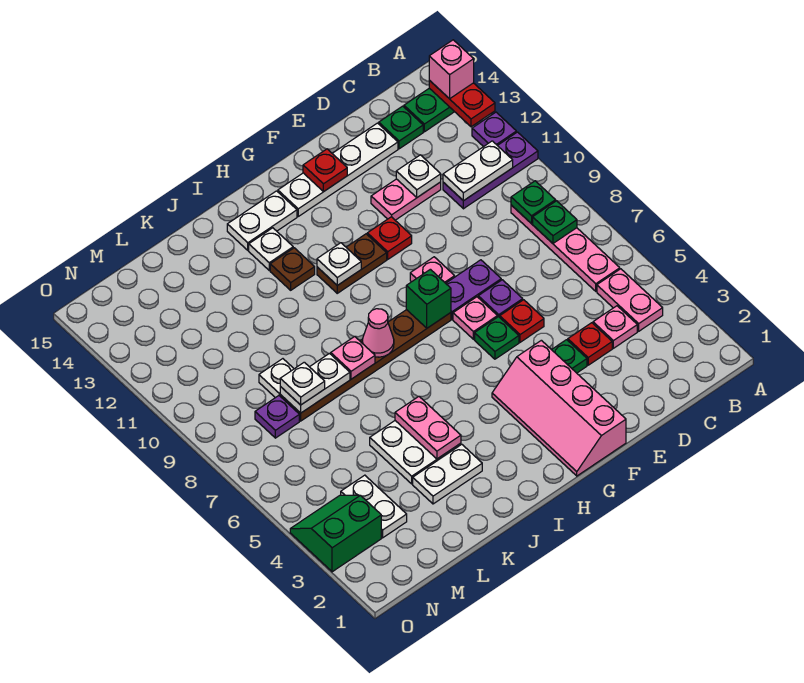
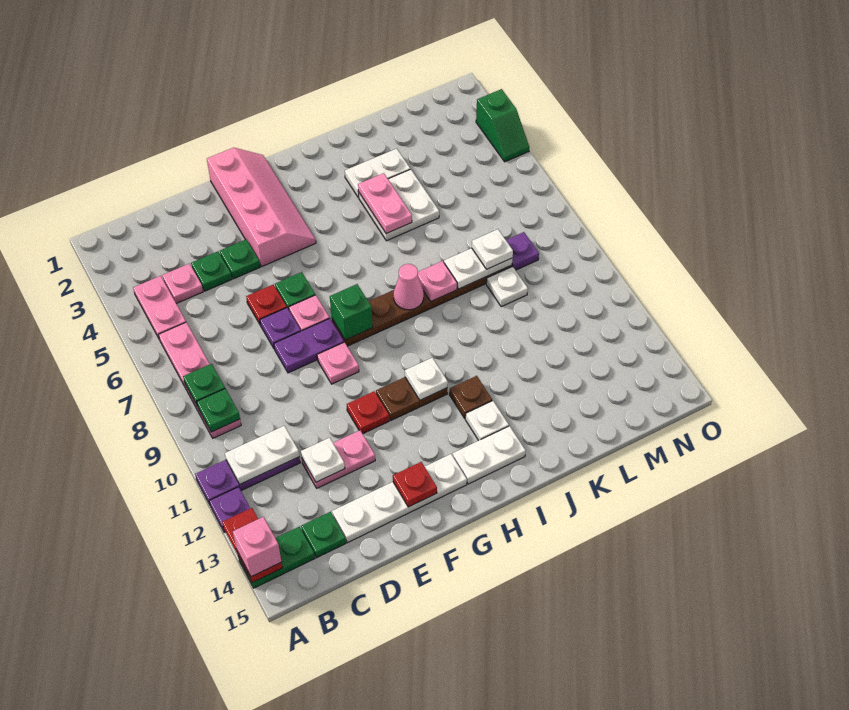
red 1x1 plate [568,323,612,365] -> green 1x1 plate [191,252,232,291]
white 1x2 plate [341,475,407,538] -> none
green 2x2 slope [290,495,381,572] -> green 1x2 slope [476,89,529,162]

